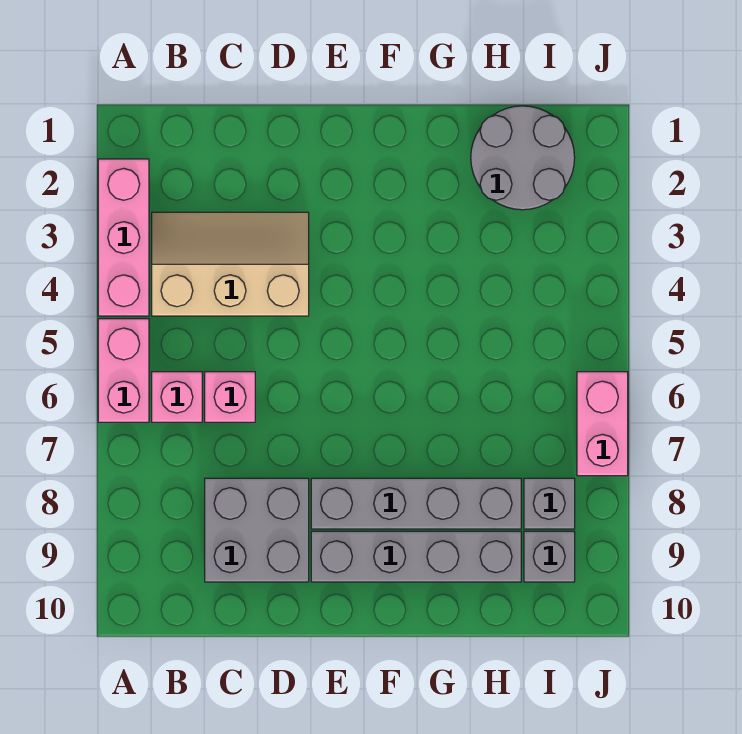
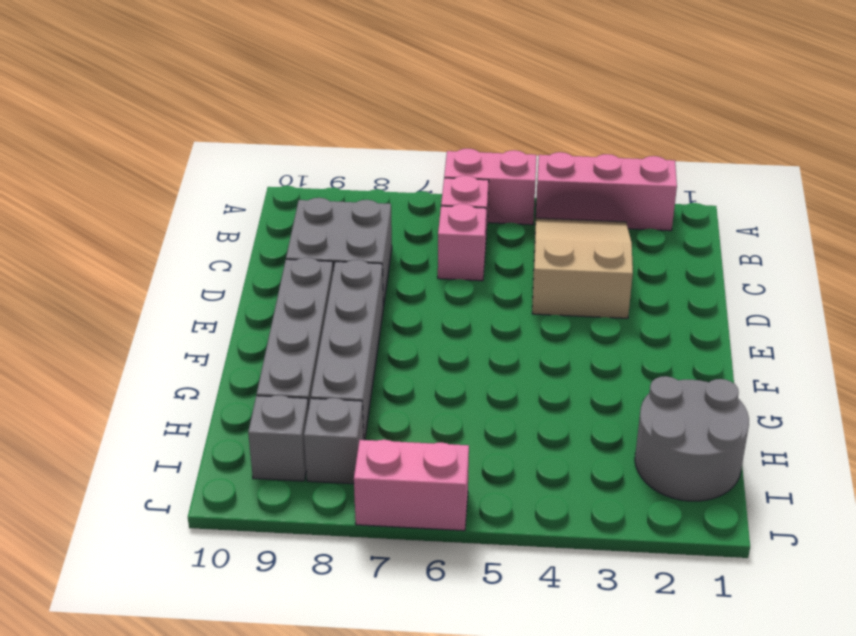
tan 2x3 slope [152,212,309,316] -> tan 2x3 slope turned to [532,218,633,318]

